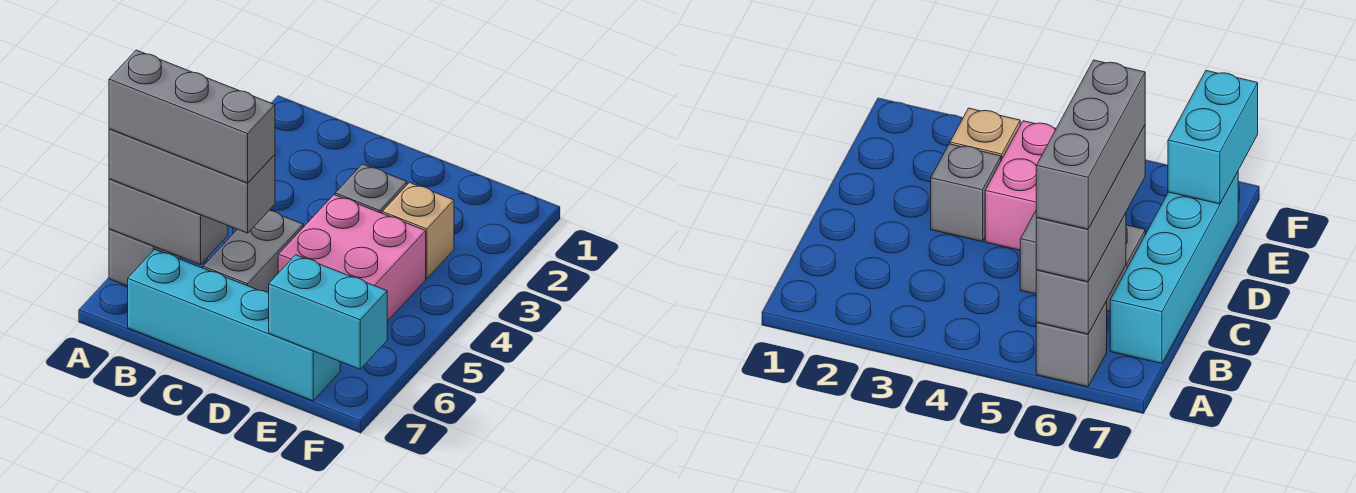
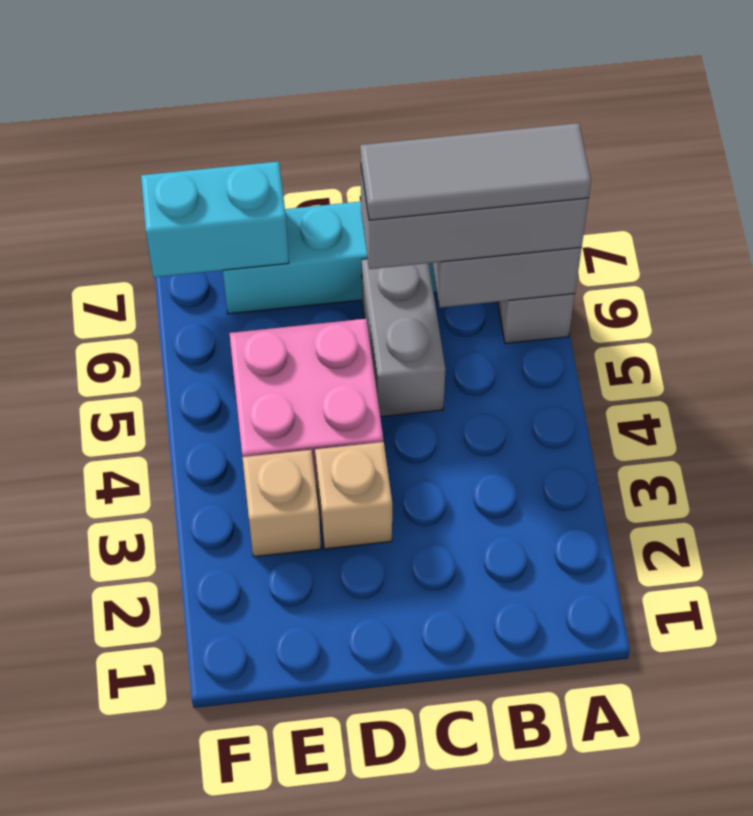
grey 1x3 brick [109,50,275,183] -> grey 1x3 tile [360,123,591,220]
grey 1x1 brick [335,164,407,213] -> tan 1x1 brick [315,442,392,549]

